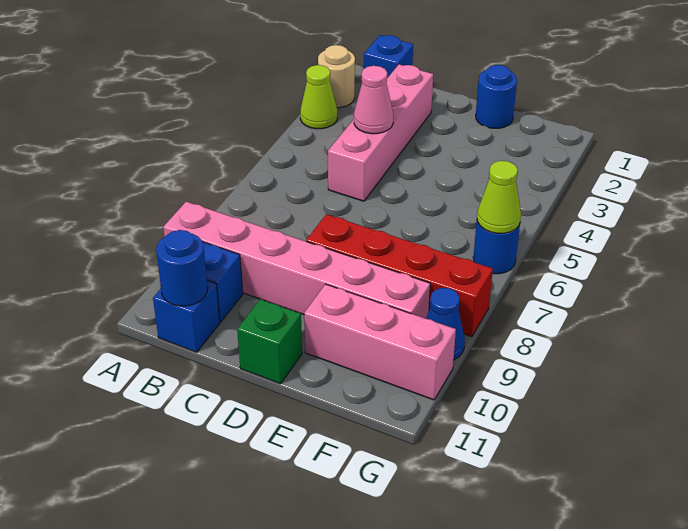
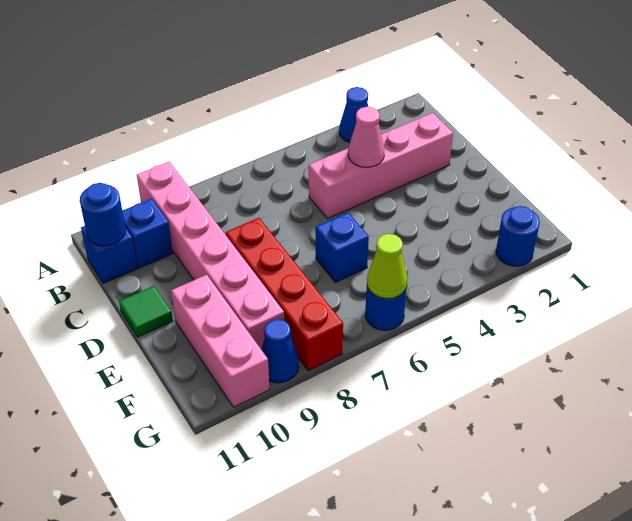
tan 1x1 round brick [318,45,355,108] -> none
lime 1x1 cone [300,65,337,129] -> blue 1x1 cone [339,87,368,143]
blue 1x1 brick [364,35,413,78] -> blue 1x1 brick moved to [316,213,369,282]
green 1x1 brick [237,299,302,384] -> green 1x1 tile [119,286,173,337]
blue 1x1 round brick [476,65,517,128] -> blue 1x1 round brick moved to [496,206,540,266]

